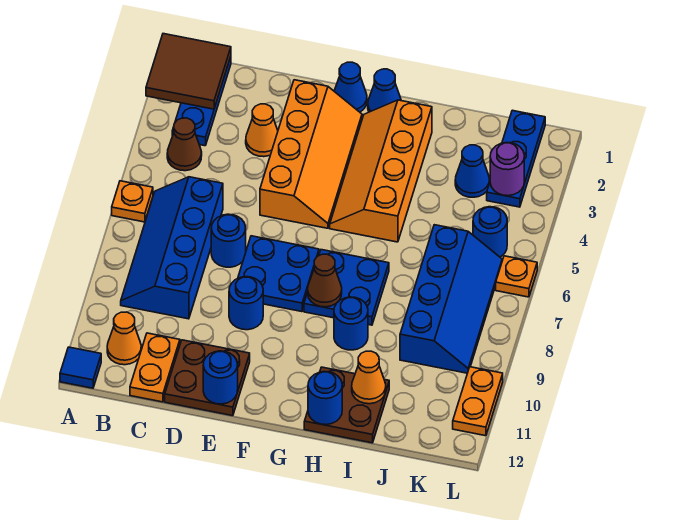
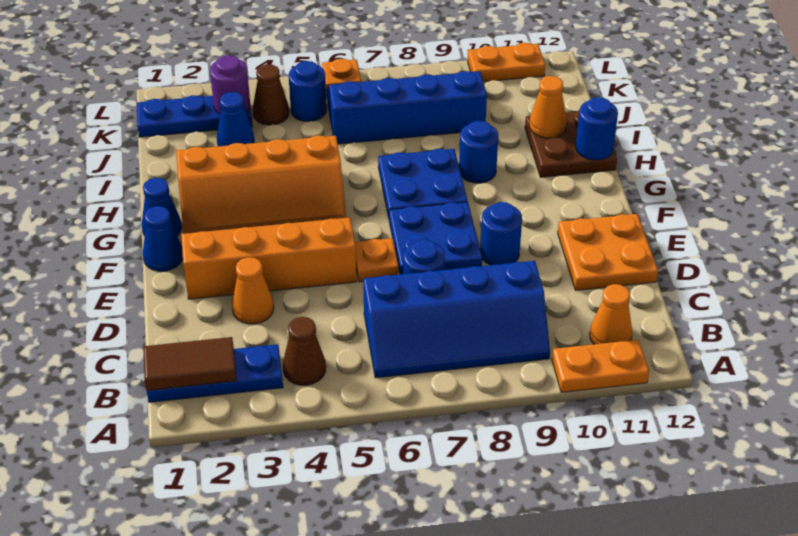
brown 2x2 tile [146,34,231,109] -> brown 1x2 tile [143,337,236,391]
orange 1x1 plate [112,181,153,222] -> orange 1x1 plate moved to [355,238,398,282]
blue 1x1 tile [60,347,101,388] -> none
orange 1x2 plate [130,333,180,402] -> orange 1x2 plate moved to [552,340,649,392]
brown 2x2 plate [165,340,250,416] -> orange 2x2 plate [558,214,658,290]
blue 1x1 round brick [203,351,238,404] -> none
brown 1x1 cone [308,254,342,307] -> brown 1x1 cone moved to [253,64,289,125]

